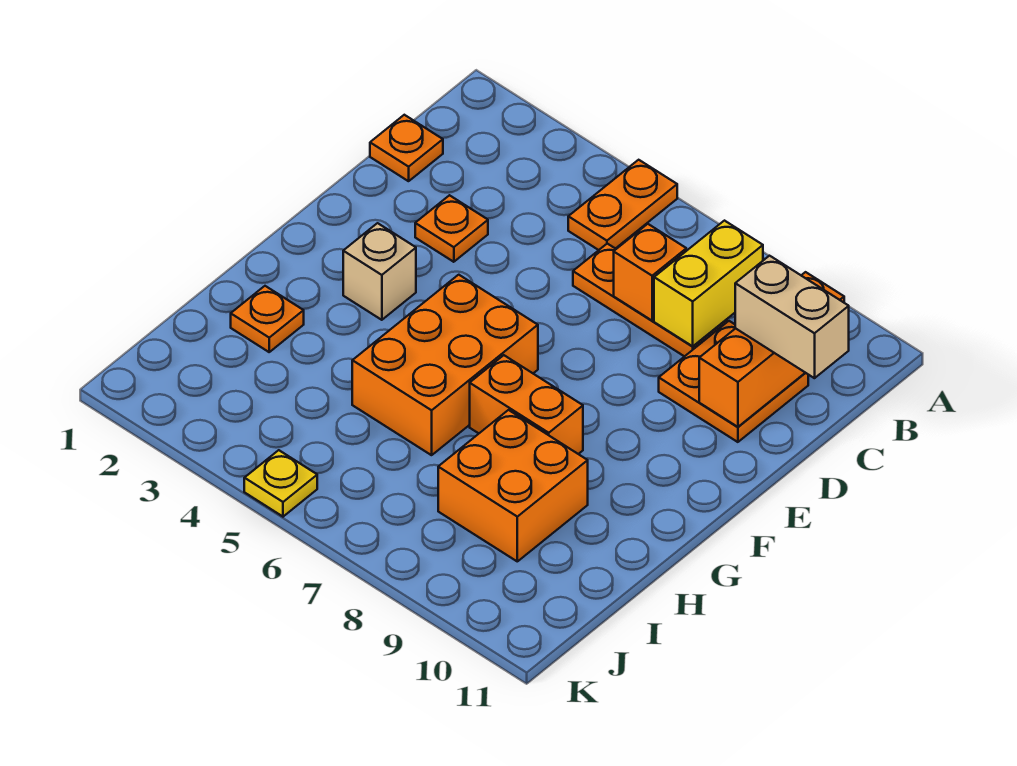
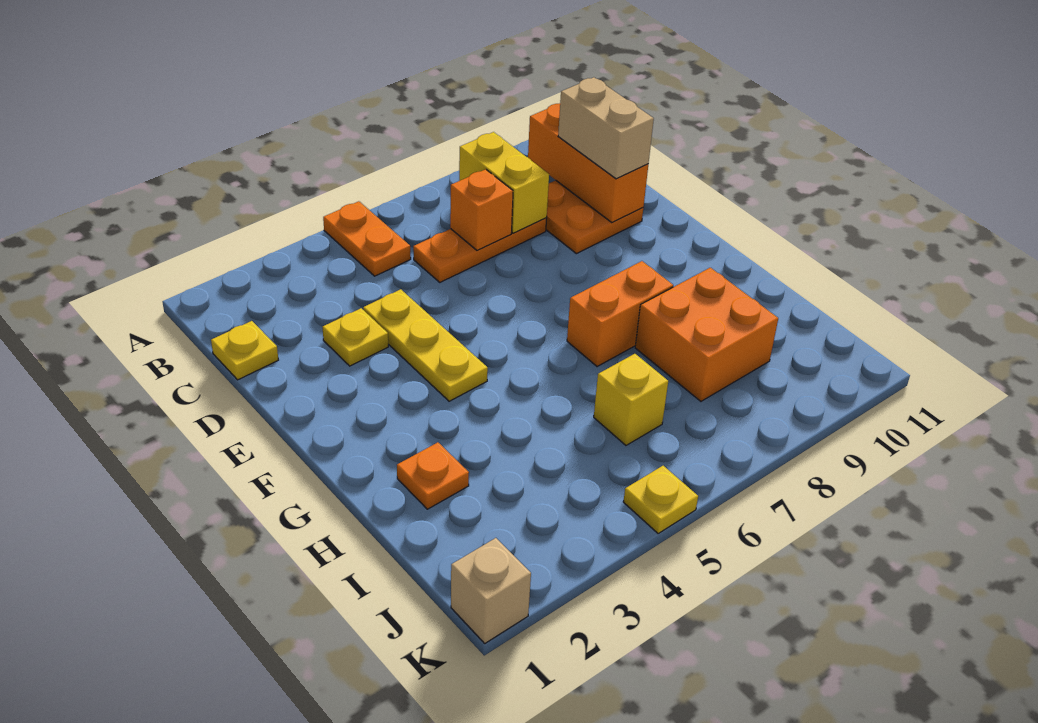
orange 1x1 plate [370,115,443,181] -> yellow 1x1 plate [211,321,278,380]
tan 1x2 brick [735,256,849,378] -> tan 1x2 brick turned to [558,77,654,179]
orange 1x1 plate [415,195,488,262] -> yellow 1x1 plate [323,308,388,366]
none -> yellow 1x3 plate [363,289,488,401]
tan 1x1 brick [343,223,416,320] -> tan 1x1 brick moved to [451,538,531,643]
orange 2x3 brick [352,275,538,455] -> none
none -> yellow 1x1 brick [594,354,668,445]

